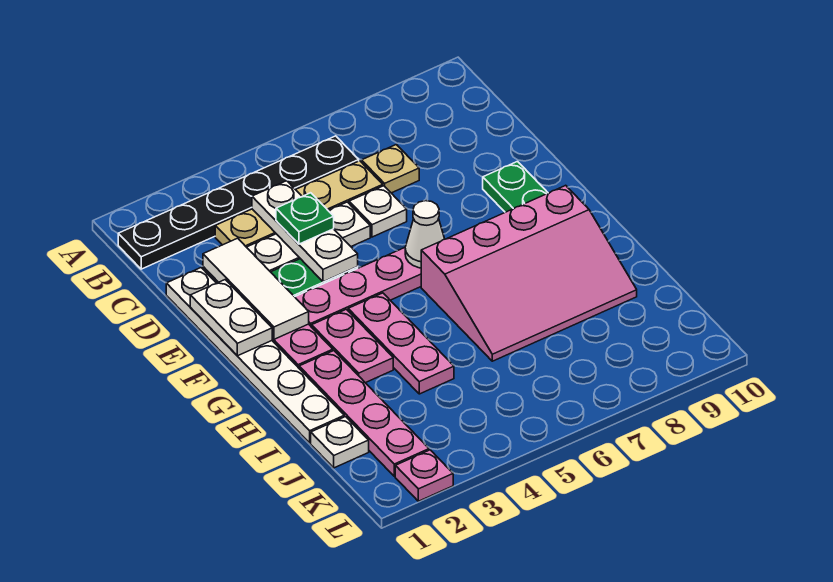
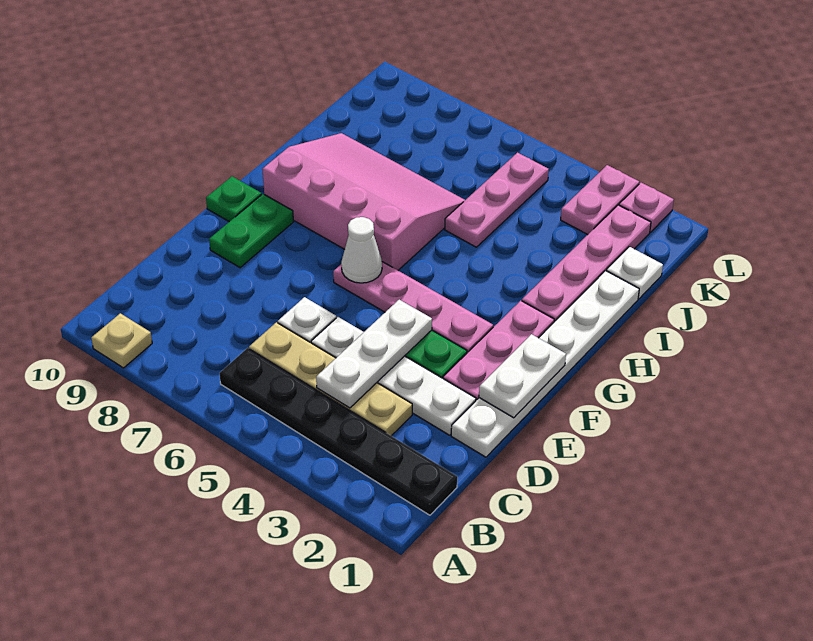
tan 1x1 plate [362,144,419,193] -> tan 1x1 plate moved to [91,313,152,368]
white 1x3 tile [203,238,309,339] -> none
green 1x1 plate [276,193,334,244] -> green 1x1 plate moved to [206,176,261,222]
pink 1x2 plate [312,309,393,383] -> pink 1x2 plate moved to [561,165,639,235]
pink 1x3 plate [348,293,454,394] -> pink 1x3 plate moved to [445,153,549,247]

